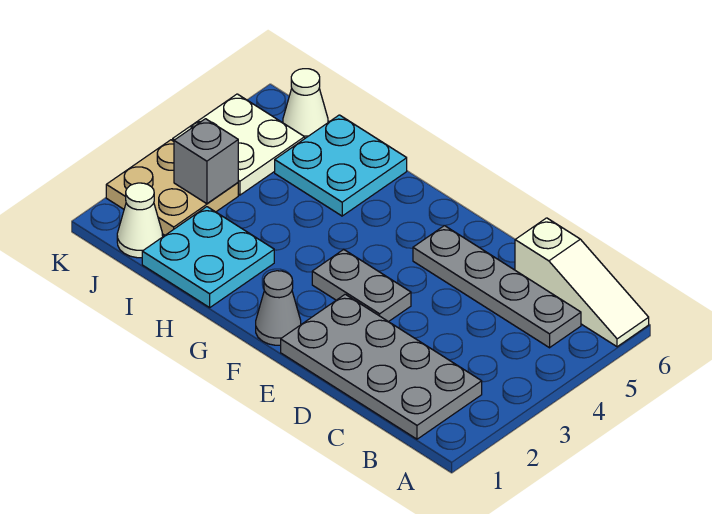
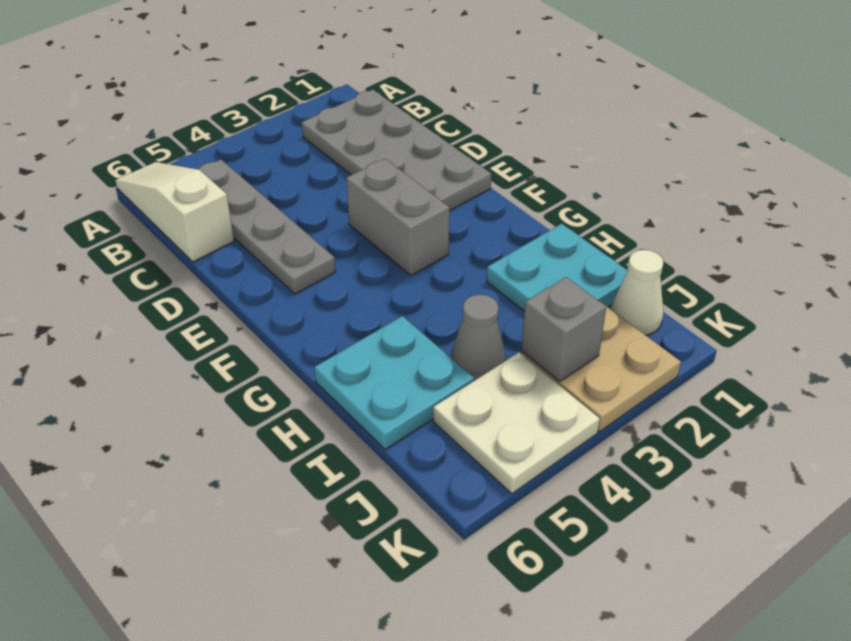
grey 1x2 plate [312,249,411,322] -> grey 1x2 brick [346,159,450,275]
grey 1x1 cone [256,271,301,345] -> grey 1x1 cone moved to [451,295,505,381]
white 1x1 cone [283,69,328,138] -> none

